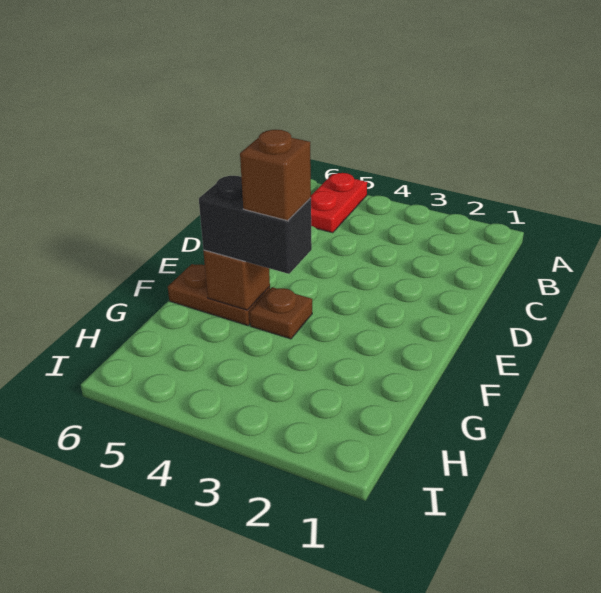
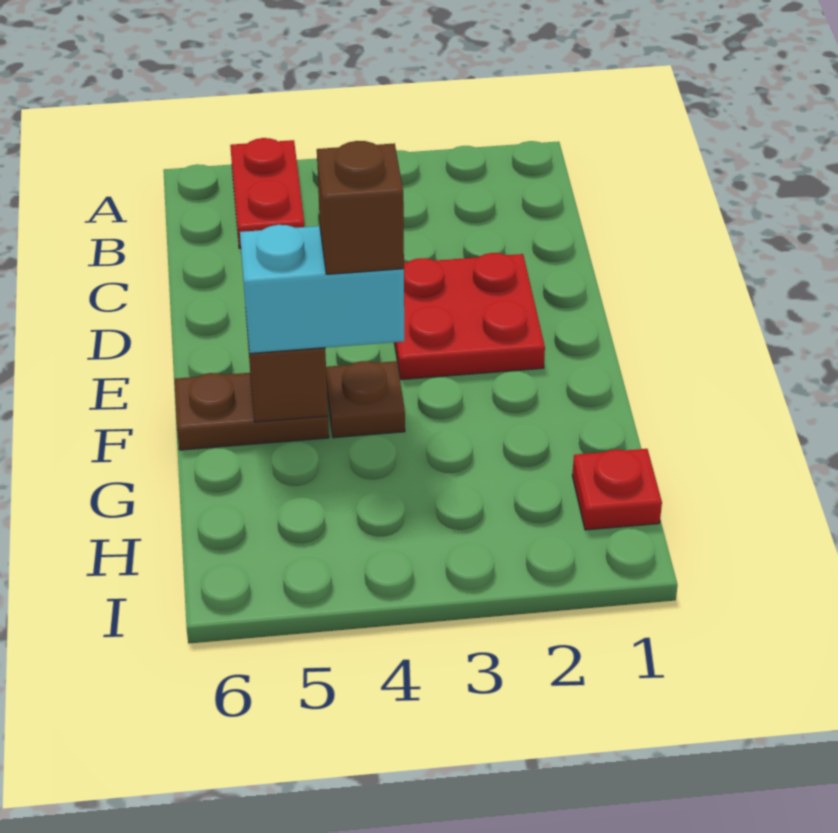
none -> red 2x2 plate [394,253,545,380]
black 1x2 brick [199,176,312,274] -> cyan 1x2 brick [240,225,404,353]
none -> red 1x1 plate [572,449,662,530]

